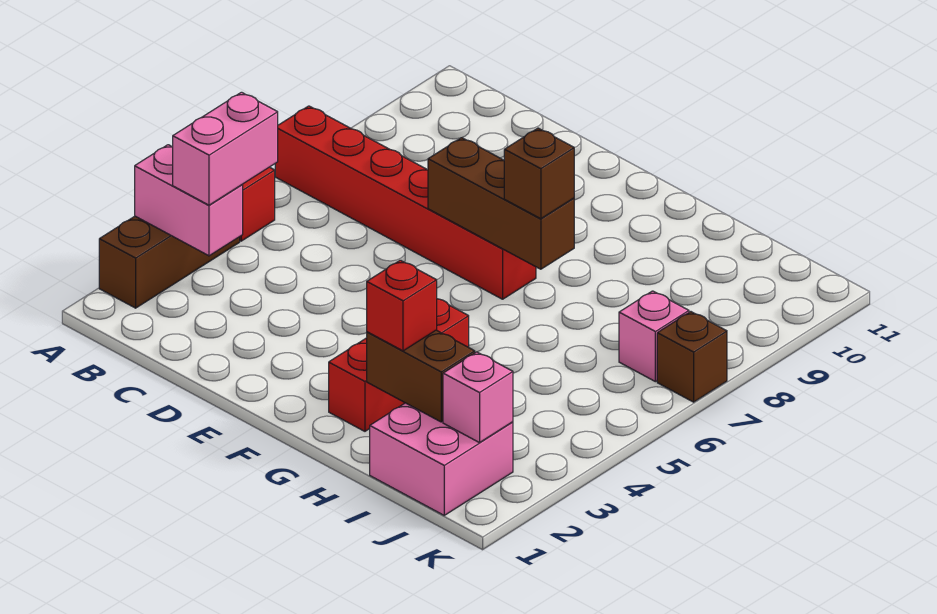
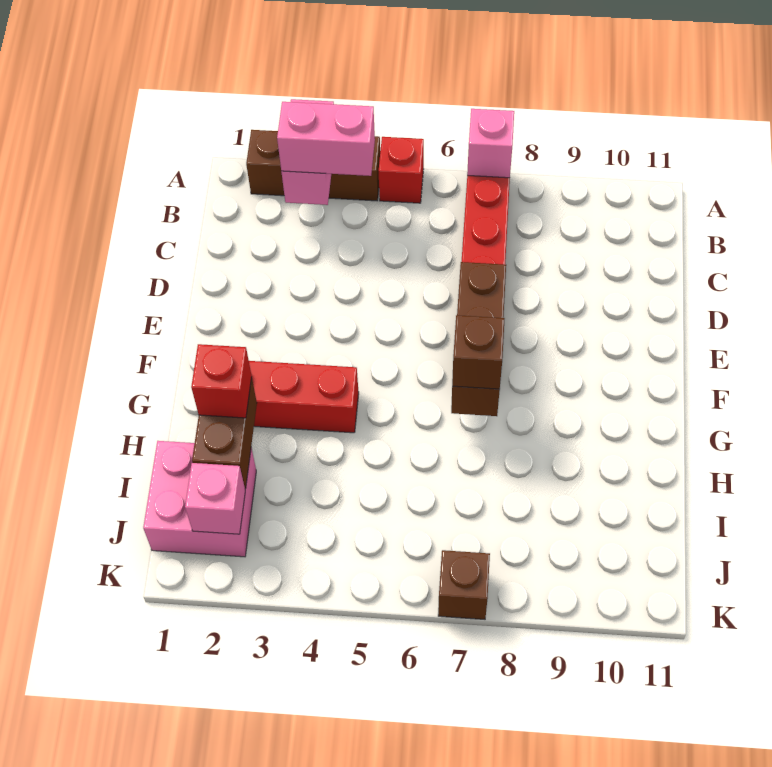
pink 1x1 brick [619,291,689,382] -> pink 1x1 brick moved to [467,109,514,178]

